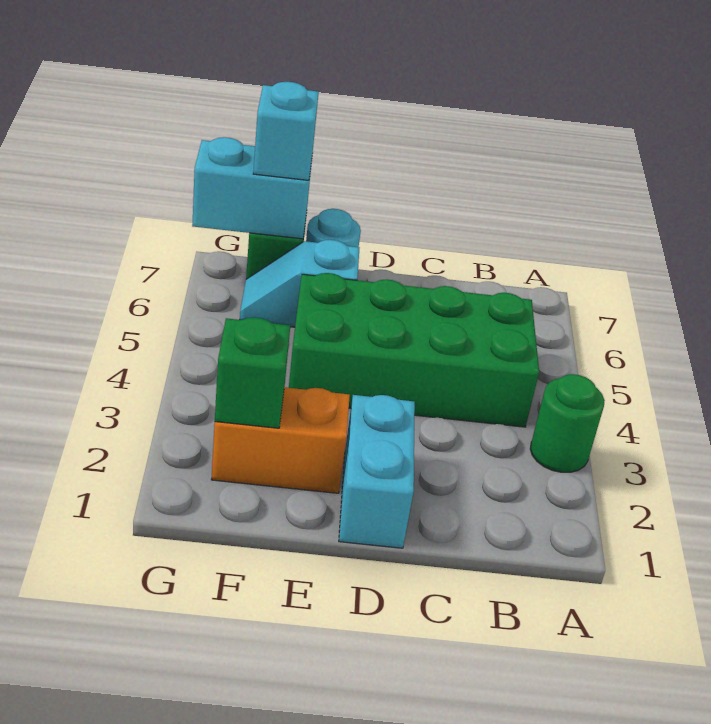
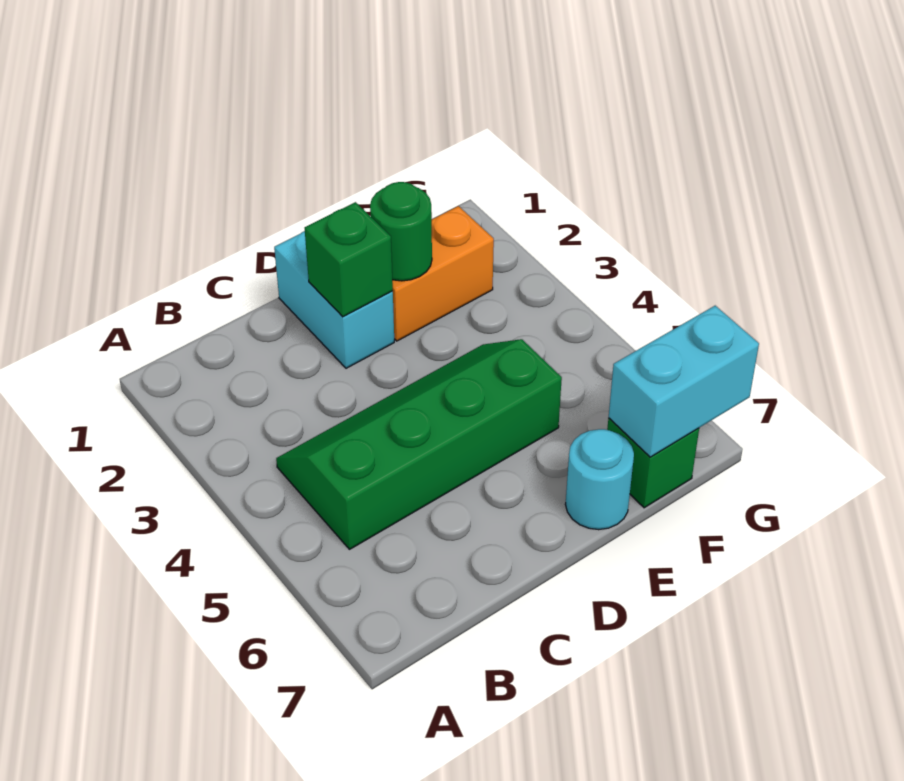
green 1x1 round brick [530,374,605,472] -> green 1x1 round brick moved to [370,182,432,281]
green 2x4 brick [289,273,539,427] -> green 2x4 slope [276,339,562,549]
cyan 1x2 slope [240,240,359,327] -> none
green 1x1 brick [215,317,290,428] -> green 1x1 brick moved to [305,202,393,317]
cyan 1x1 brick [253,82,319,180] -> none

